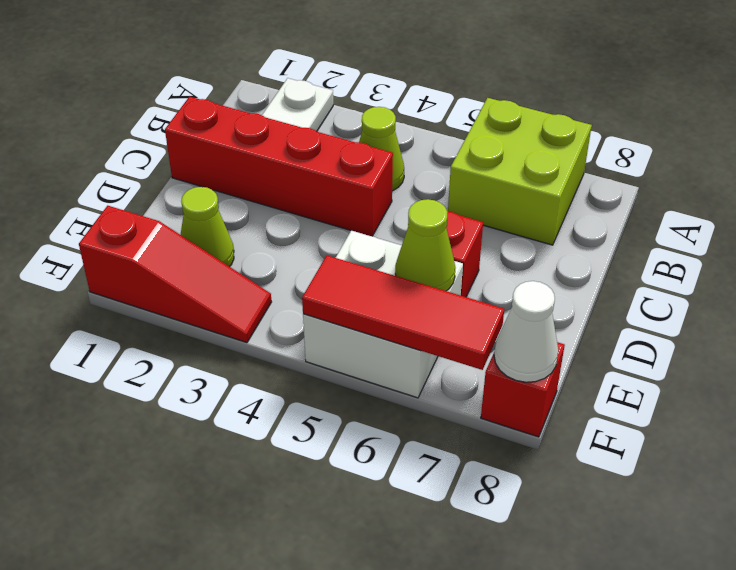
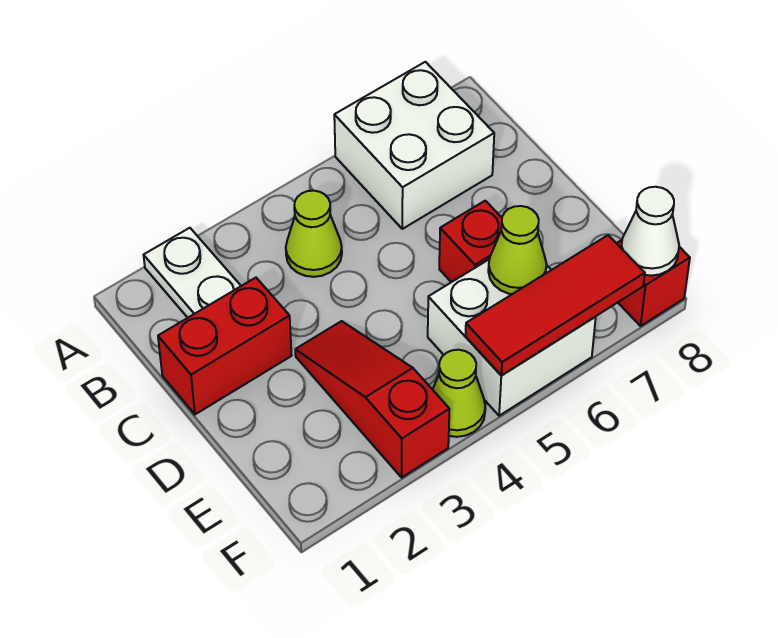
lime 2x2 brick [448,98,592,245] -> white 2x2 brick [334,62,494,229]
red 1x4 brick [165,97,393,236] -> red 1x2 brick [158,278,292,414]
lime 1x1 cone [181,187,234,267] -> lime 1x1 cone moved to [432,350,485,437]
red 1x3 slope [79,206,271,343] -> red 1x3 slope turned to [295,321,450,477]

